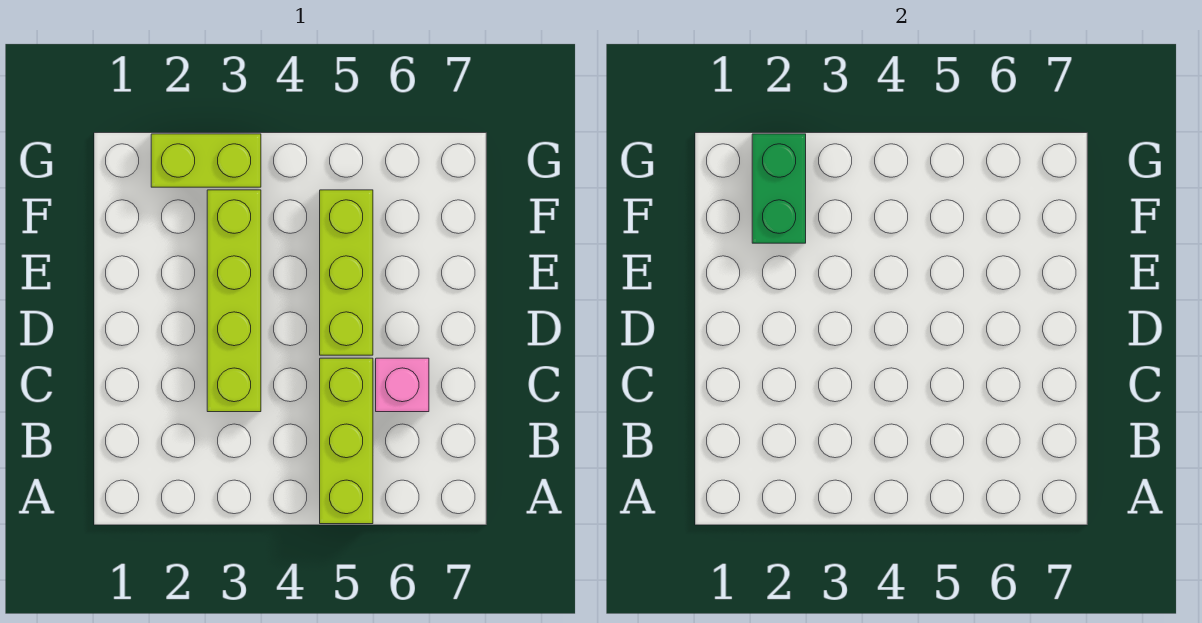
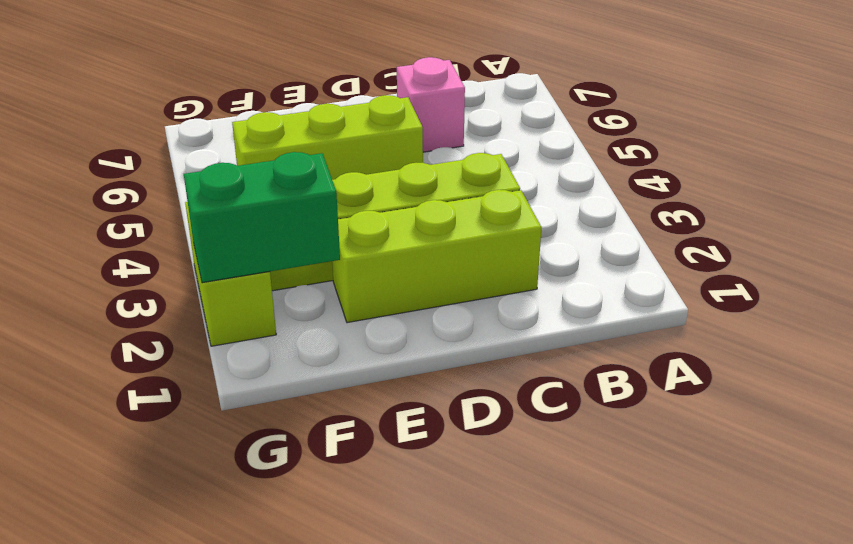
lime 1x3 brick [320,358,373,524] -> lime 1x3 brick moved to [332,190,542,323]

